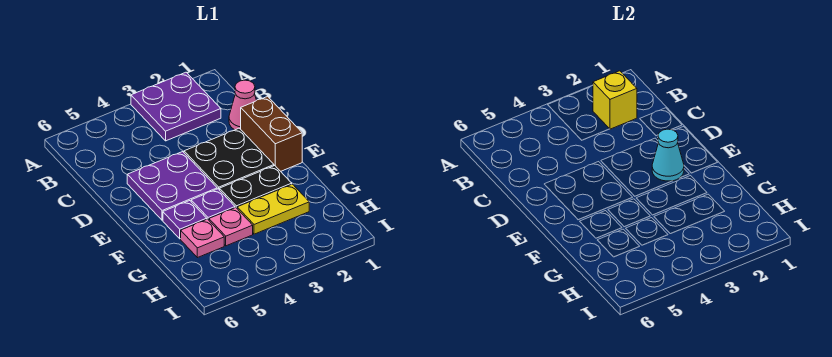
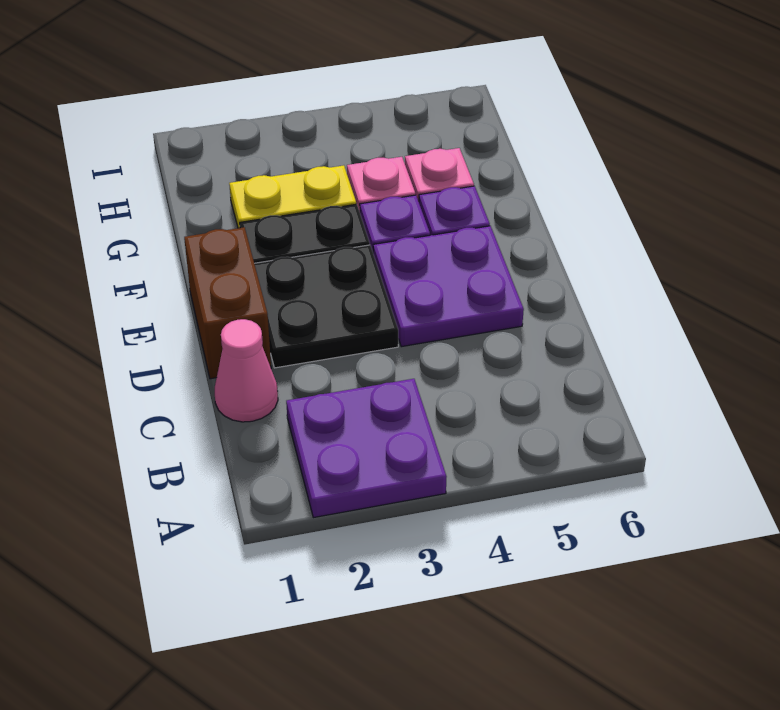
yellow 1x1 brick [593,71,637,129] -> none
cyan 1x1 cone [652,129,684,181] -> none

